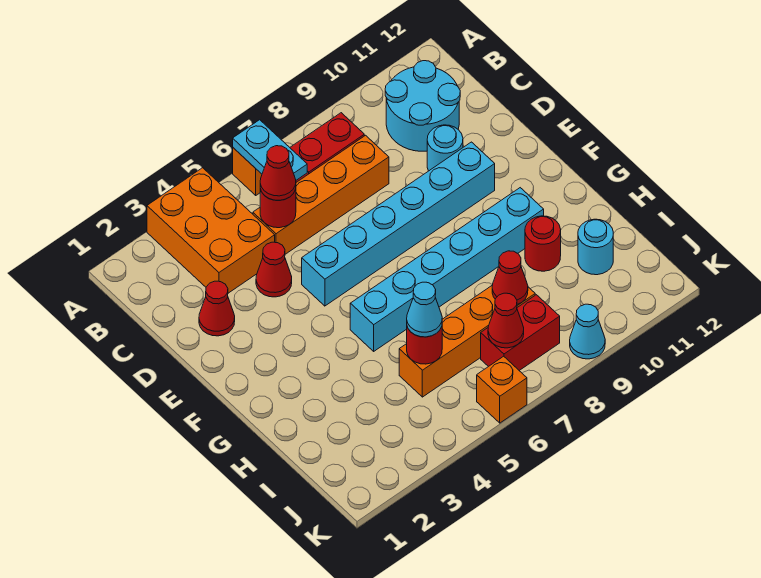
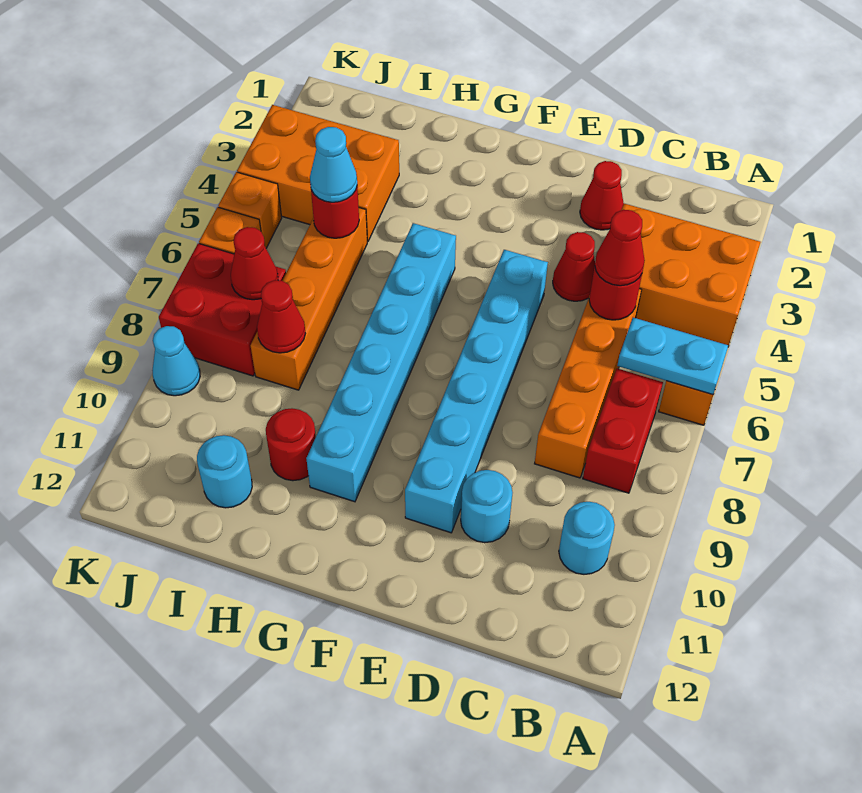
cyan 2x2 round brick [385,61,460,151] -> cyan 1x1 round brick [559,502,615,574]
none -> orange 2x3 brick [237,105,399,242]
red 1x2 brick [481,295,560,371] -> red 2x2 brick [159,243,286,376]
none -> orange 1x1 brick [218,172,282,248]

